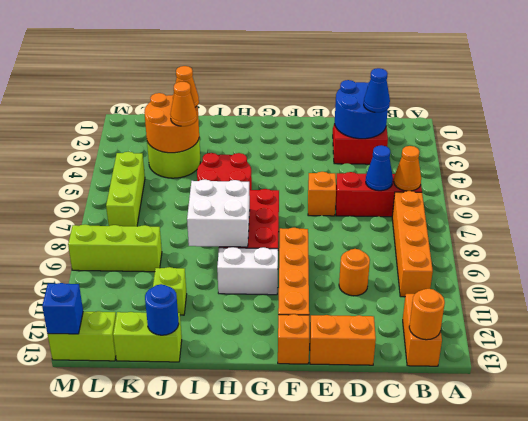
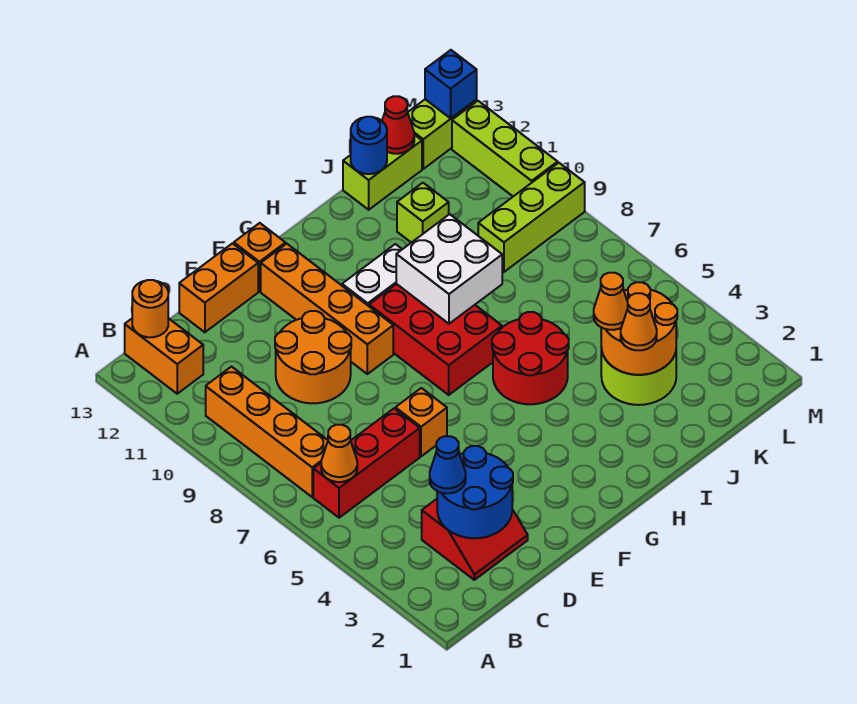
blue 1x1 cone [366,145,393,191] -> none
orange 1x1 round brick [339,249,370,296] -> orange 2x2 round brick [275,311,351,403]
none -> red 1x1 cone [382,96,414,154]
lime 1x3 brick [106,152,145,226] -> lime 1x3 brick moved to [452,101,558,196]

